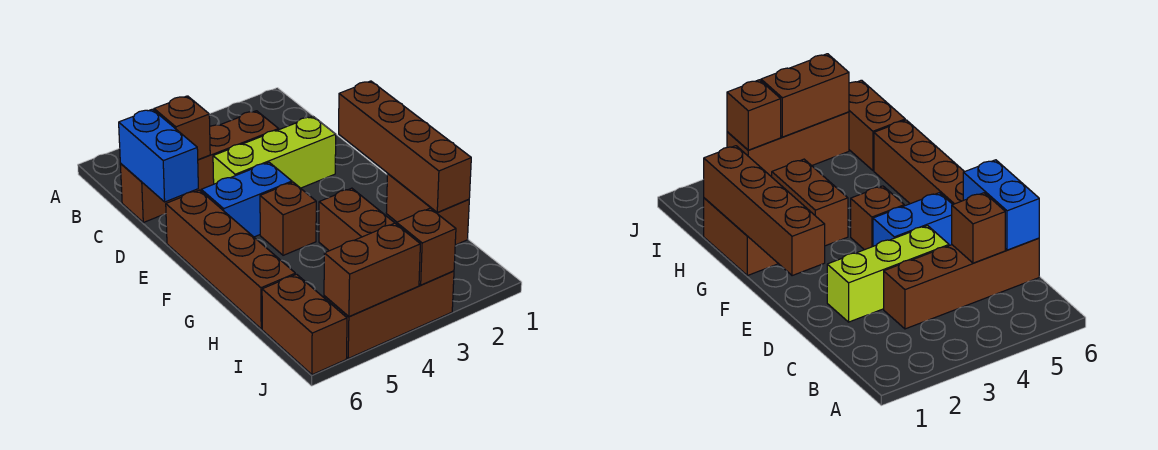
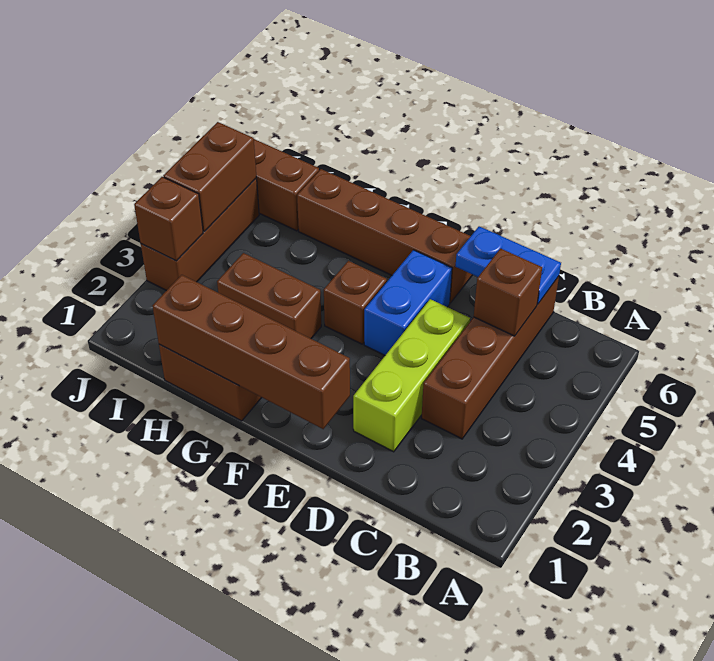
blue 1x2 brick [119,109,198,202] -> blue 1x2 plate [456,226,561,304]

